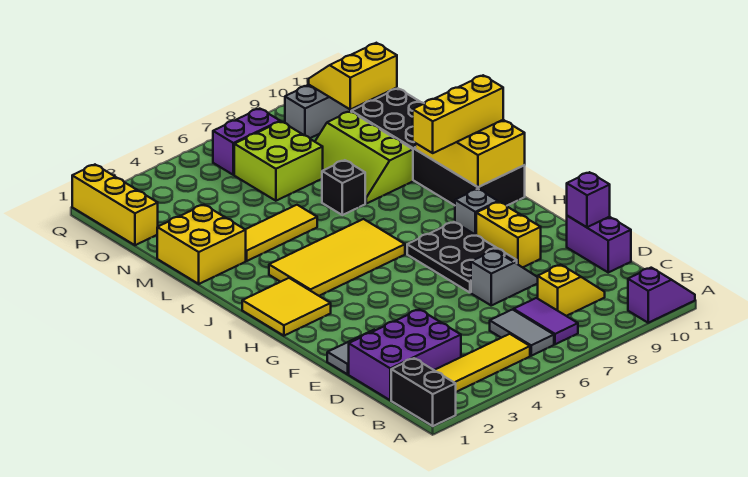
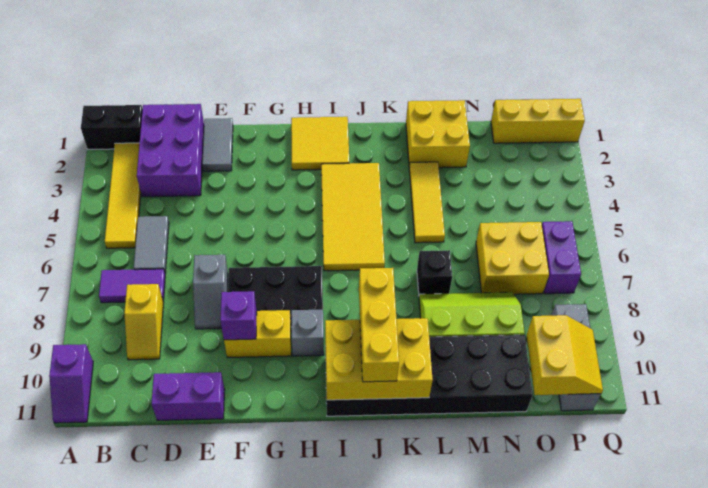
grey 1x2 tile [490,310,554,356] -> grey 1x2 tile turned to [134,216,169,273]
purple 1x1 brick [567,172,610,227] -> purple 1x1 brick moved to [220,291,257,340]
lime 2x2 brick [234,122,323,201] -> yellow 2x2 brick [476,222,549,294]

